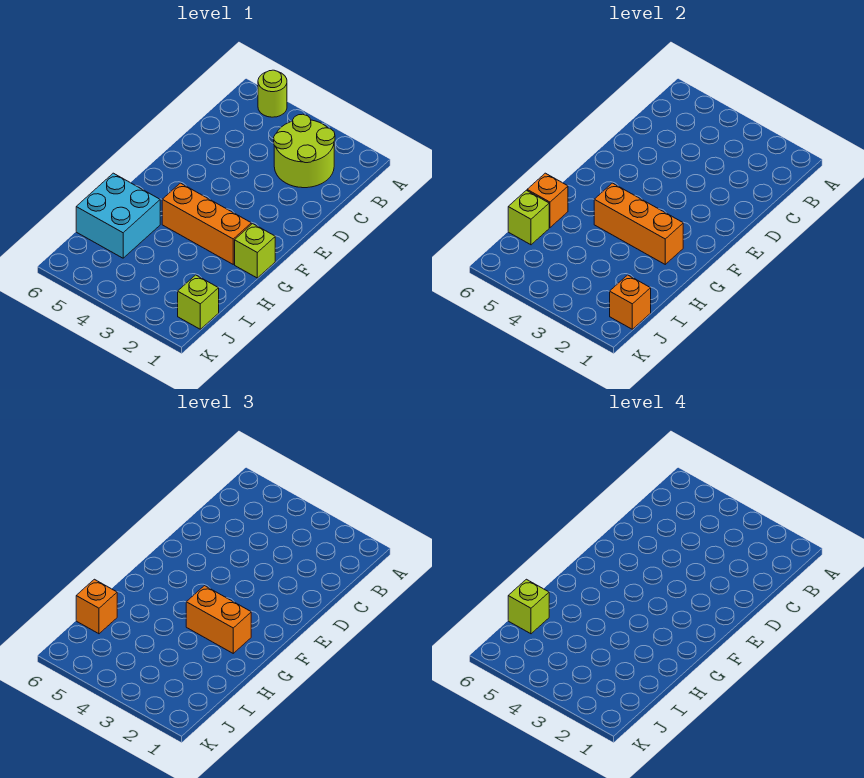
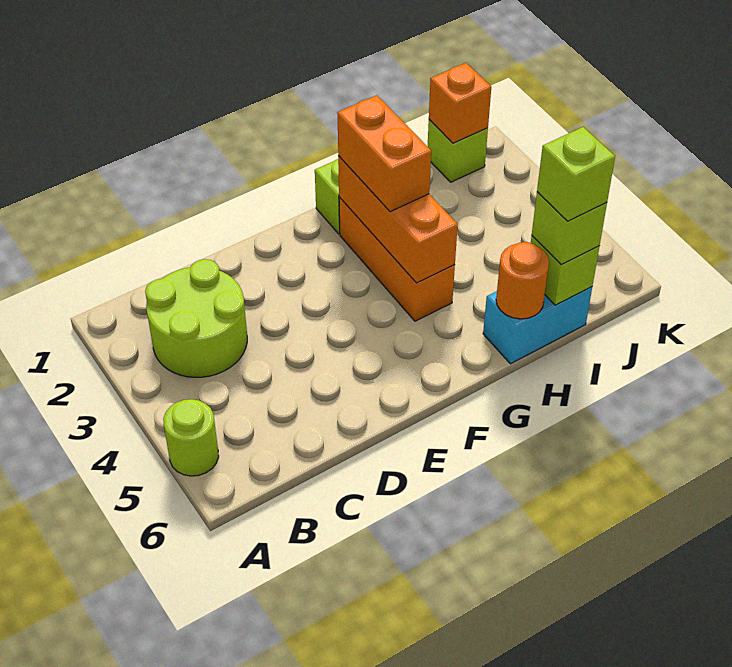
cyan 2x2 brick [76,173,160,258] -> cyan 1x2 brick [483,287,592,364]
orange 1x1 brick [527,173,568,228] -> orange 1x1 round brick [496,242,549,319]
orange 1x1 brick [76,579,117,634] -> lime 1x1 brick [532,192,607,265]

